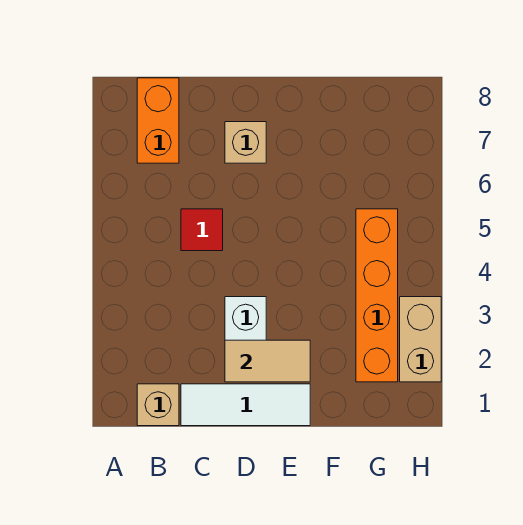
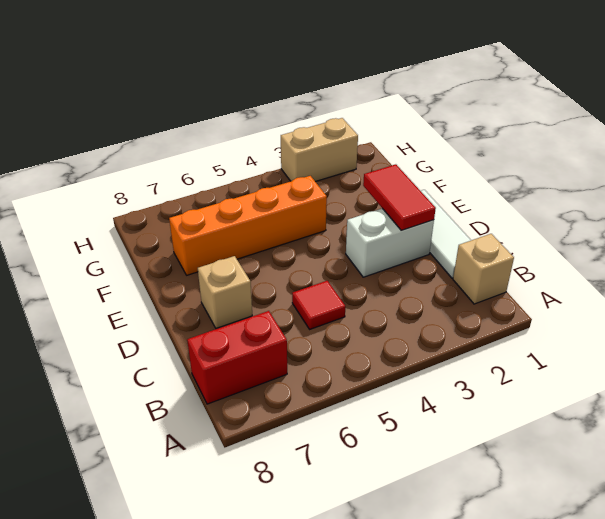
orange 1x2 brick [137,78,179,163] -> red 1x2 brick [187,311,287,404]
tan 1x2 tile [225,340,310,382] -> red 1x2 tile [363,164,436,230]
orange 1x4 brick [356,209,398,382] -> orange 1x4 brick moved to [169,176,327,275]

